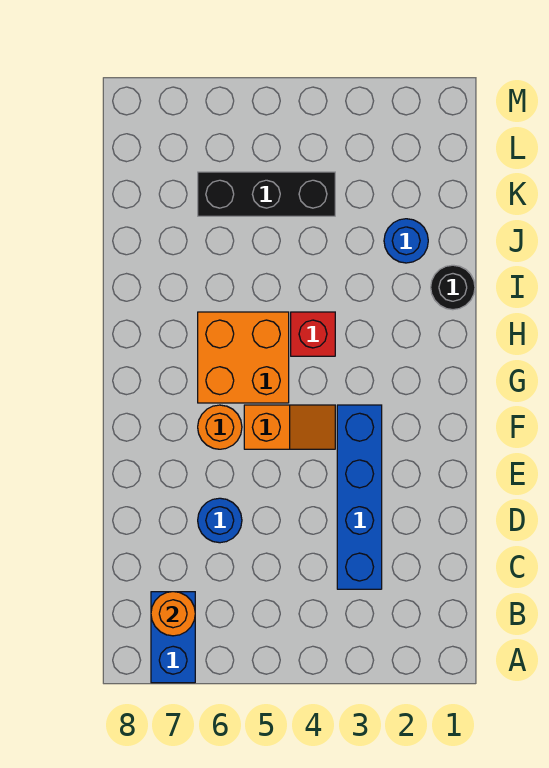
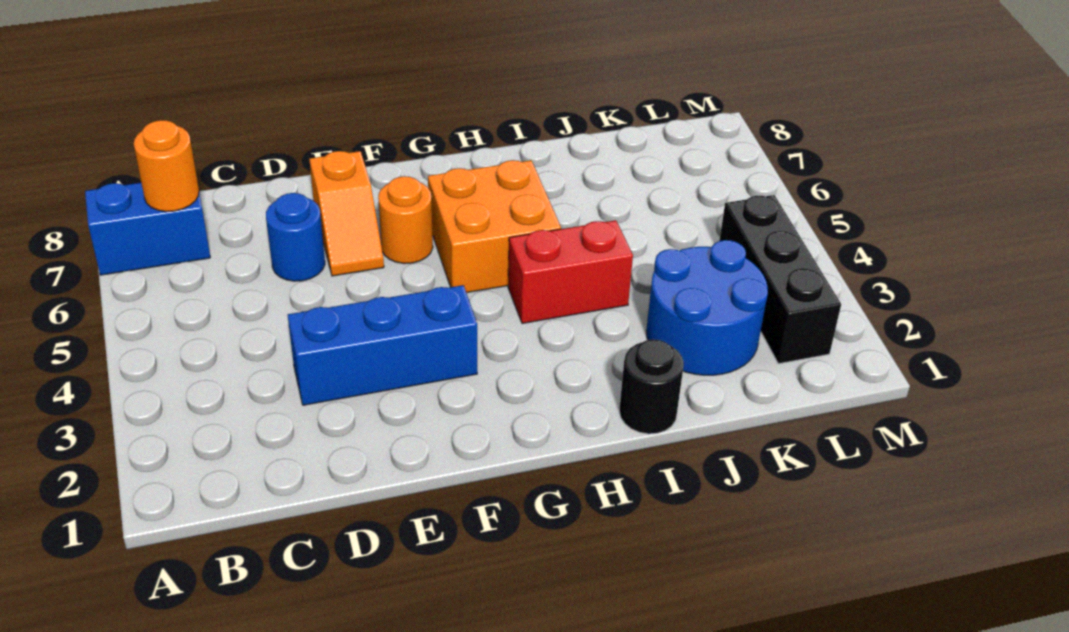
blue 1x4 brick [337,405,382,589] -> blue 1x3 brick [288,285,477,405]
orange 1x2 slope [244,405,335,449] -> orange 1x2 slope moved to [309,151,384,276]
red 1x1 brick [291,312,335,356] -> red 1x2 brick [508,220,633,324]
blue 1x1 round brick [384,219,428,263] -> blue 2x2 round brick [646,240,768,375]
black 1x3 brick [198,172,335,216] -> black 1x3 brick moved to [719,195,841,364]

